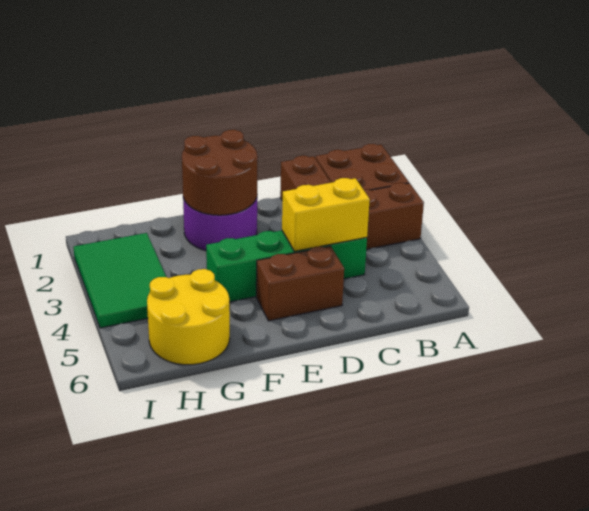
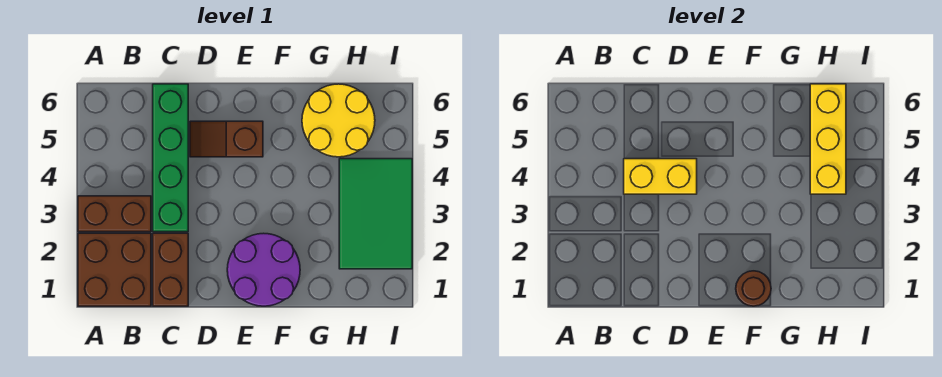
green 1x4 brick [206,230,367,302] -> green 1x4 brick turned to [153,84,188,232]
brown 1x2 brick [256,246,344,321] -> brown 1x2 slope [190,121,263,157]
brown 2x2 round brick [182,130,258,215] -> brown 1x1 round brick [736,271,771,306]
none -> yellow 1x3 brick [810,84,846,194]

